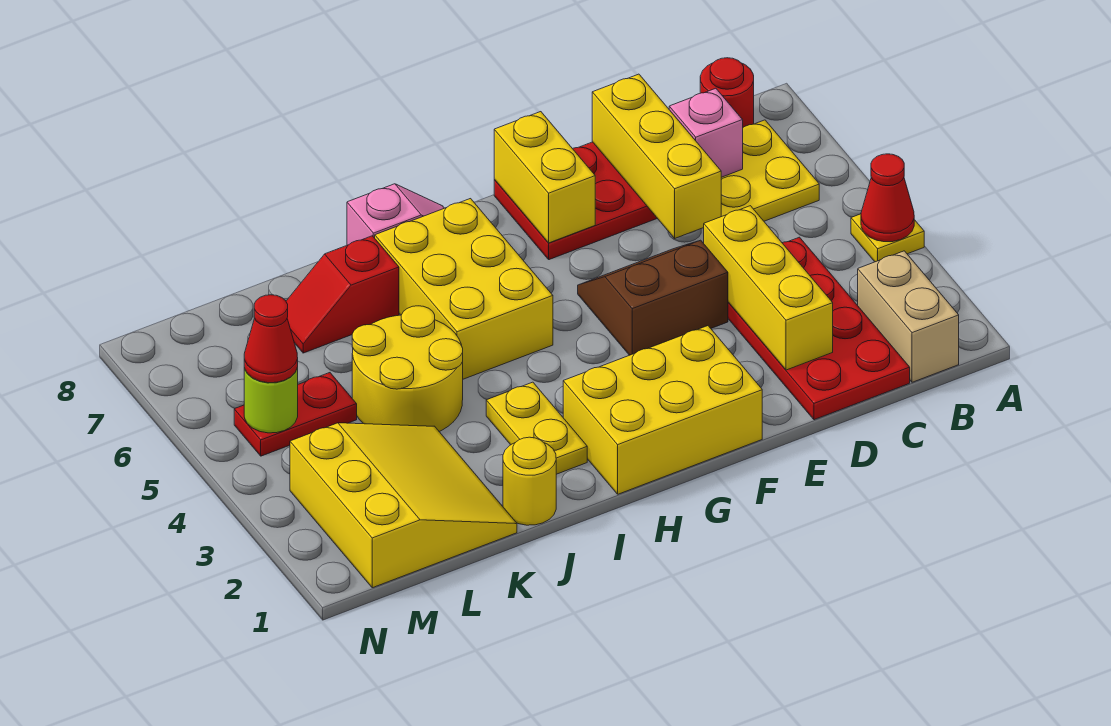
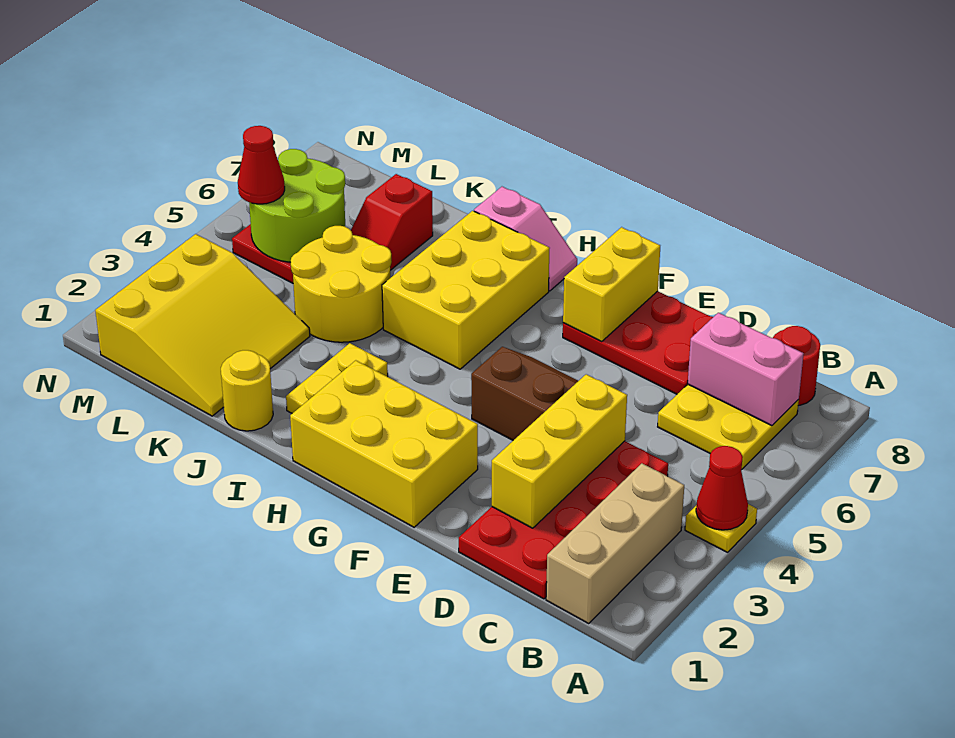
tan 1x2 brick [858,251,959,382] -> tan 1x3 brick [546,463,684,623]
pink 1x1 brick [669,88,743,177] -> pink 1x2 brick [688,313,804,426]
yellow 1x3 brick [592,74,721,238] -> none
red 1x2 slope [286,236,399,353] -> red 1x2 slope turned to [351,174,433,270]
lime 1x1 round brick [244,368,298,433] -> lime 2x2 round brick [249,149,345,262]

